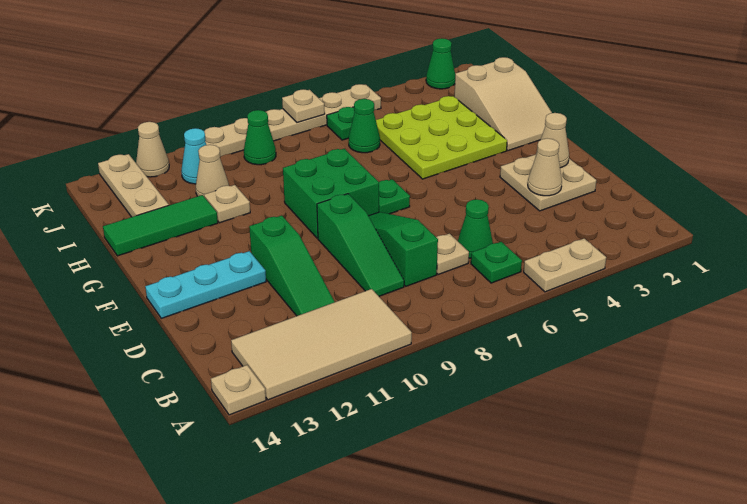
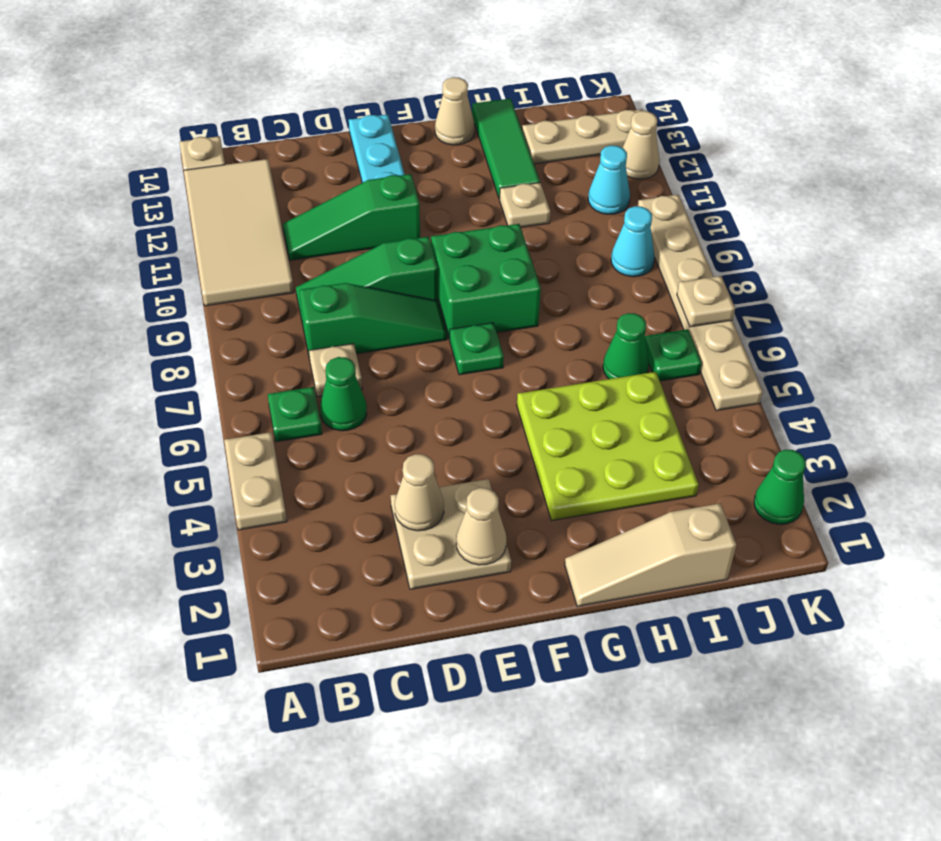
tan 2x3 slope [455,57,552,151] -> tan 1x3 slope [565,503,736,606]
tan 1x1 cone [196,145,229,196] -> tan 1x1 cone moved to [435,77,475,145]
green 1x1 cone [244,110,276,165] -> cyan 1x1 cone [611,206,655,277]

